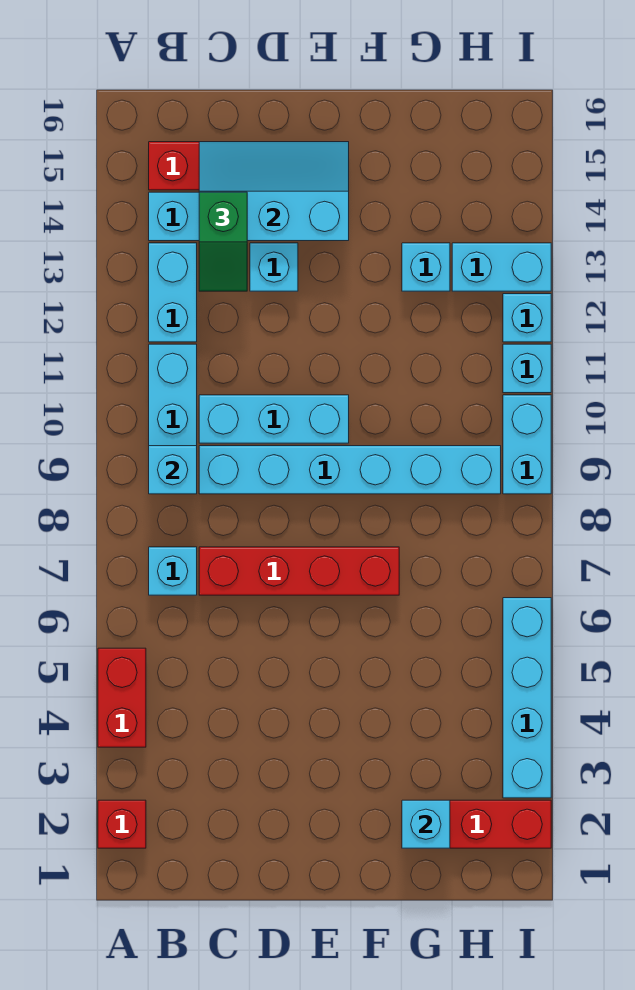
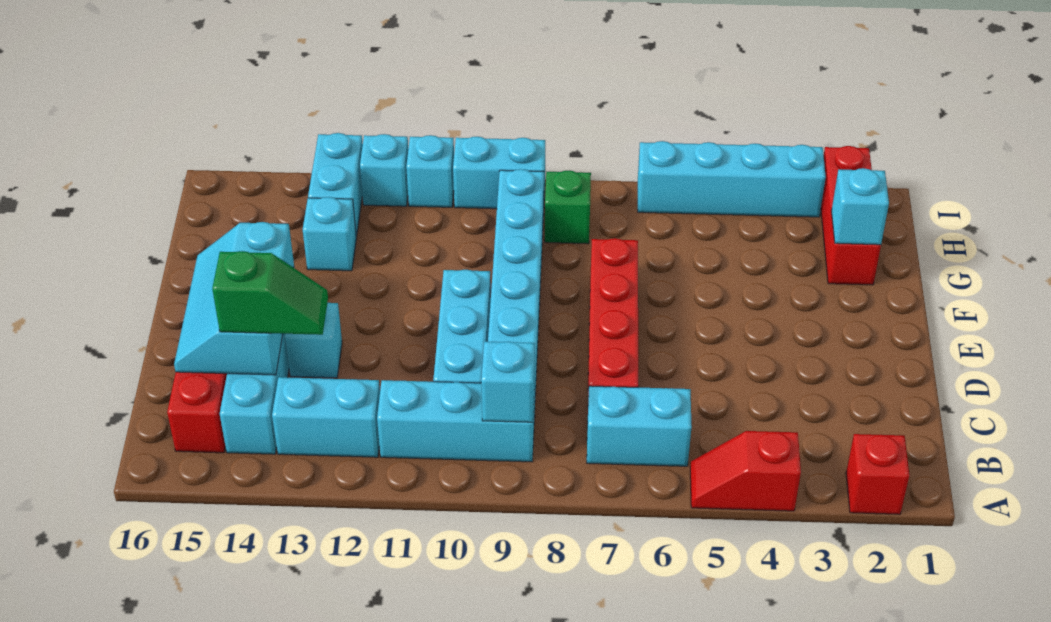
red 1x2 brick [98,648,146,747] -> red 1x2 slope [690,431,801,511]
cyan 1x1 brick [149,547,197,595] -> cyan 1x2 brick [587,386,692,466]
none -> green 1x1 brick [545,171,591,244]

